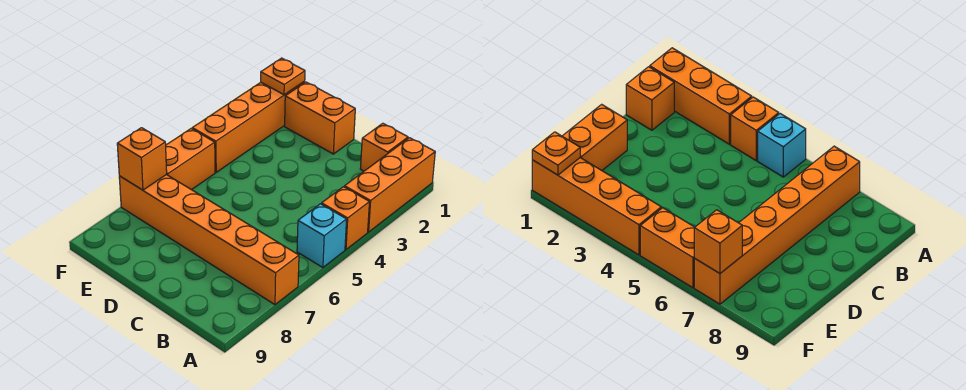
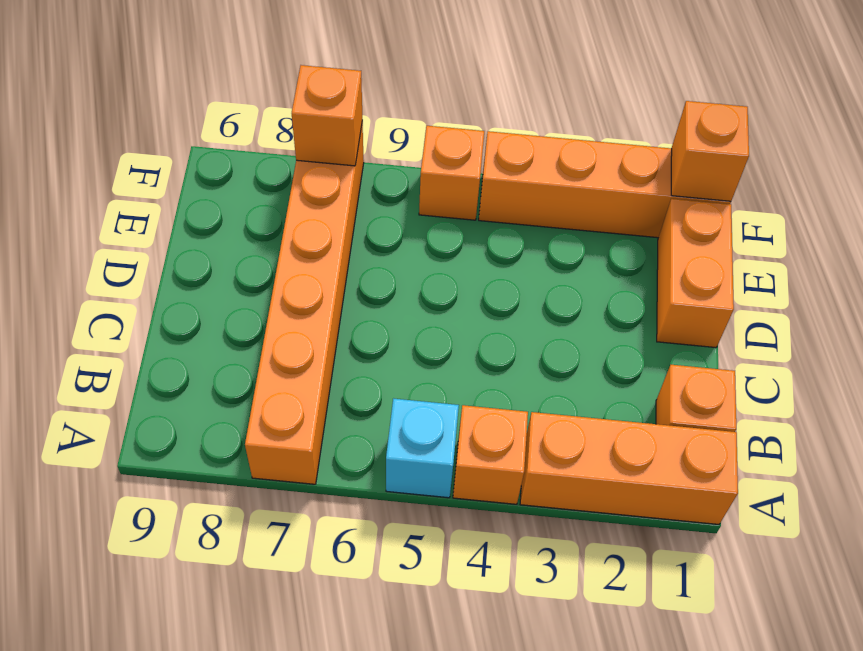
orange 1x1 plate [261,58,305,95] -> orange 1x1 brick [671,101,749,201]
orange 1x2 brick [166,129,215,190] -> orange 1x1 brick [419,126,484,220]

